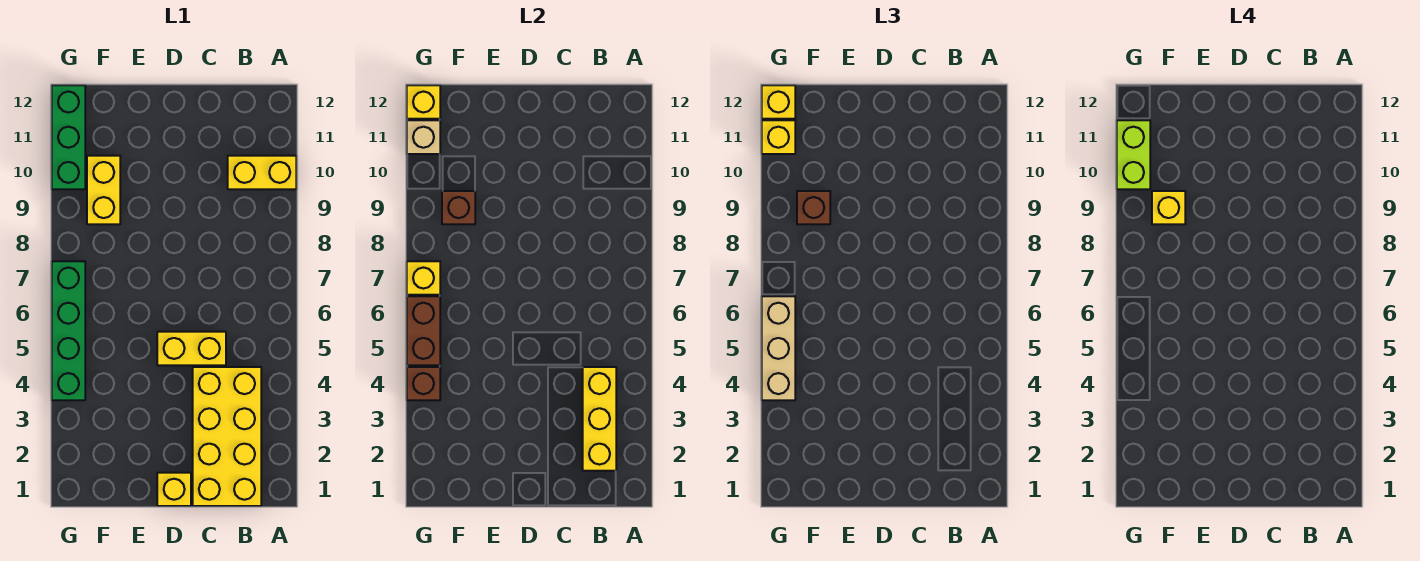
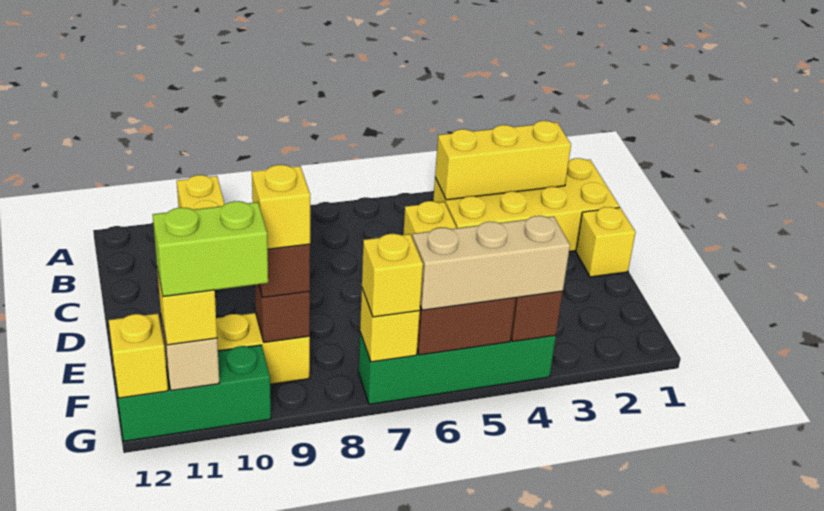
yellow 1x1 brick [762,85,795,119] -> yellow 1x1 brick moved to [362,234,423,317]

